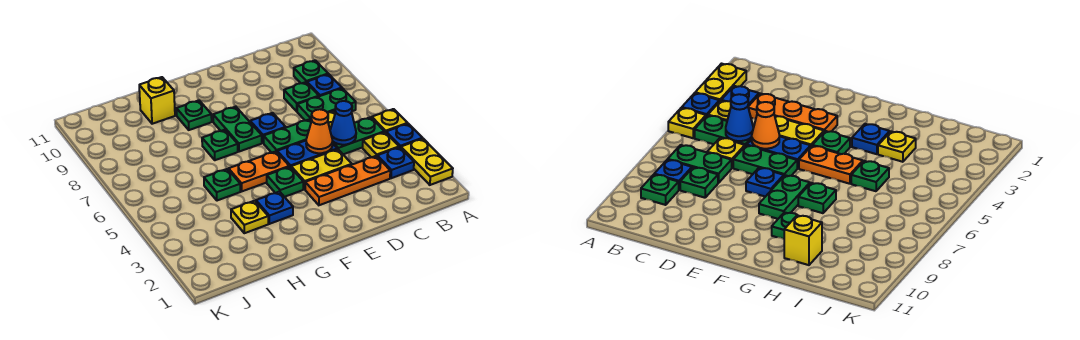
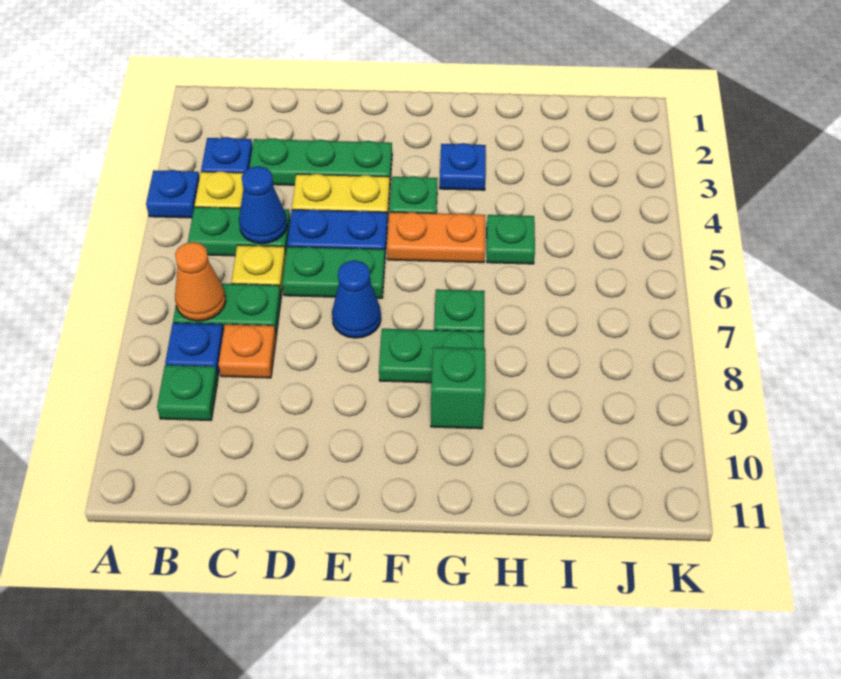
yellow 1x2 plate [401,139,453,185] -> none
yellow 1x1 plate [372,109,408,132] -> none
orange 1x3 plate [305,156,390,205] -> green 1x3 plate [249,138,392,185]
green 1x1 plate [284,82,319,111] -> orange 1x1 plate [219,324,276,378]
orange 1x1 cone [306,109,332,153] -> orange 1x1 cone moved to [175,242,226,321]
blue 1x1 plate [250,113,286,143] -> blue 1x1 cone [332,260,381,338]
green 1x2 plate [213,107,262,152] -> green 1x2 plate turned to [379,329,484,383]
green 1x1 plate [176,100,212,130] -> green 1x1 brick [431,347,485,429]
yellow 1x1 plate [231,201,268,233] -> none
yellow 1x1 brick [139,77,175,124] -> none

